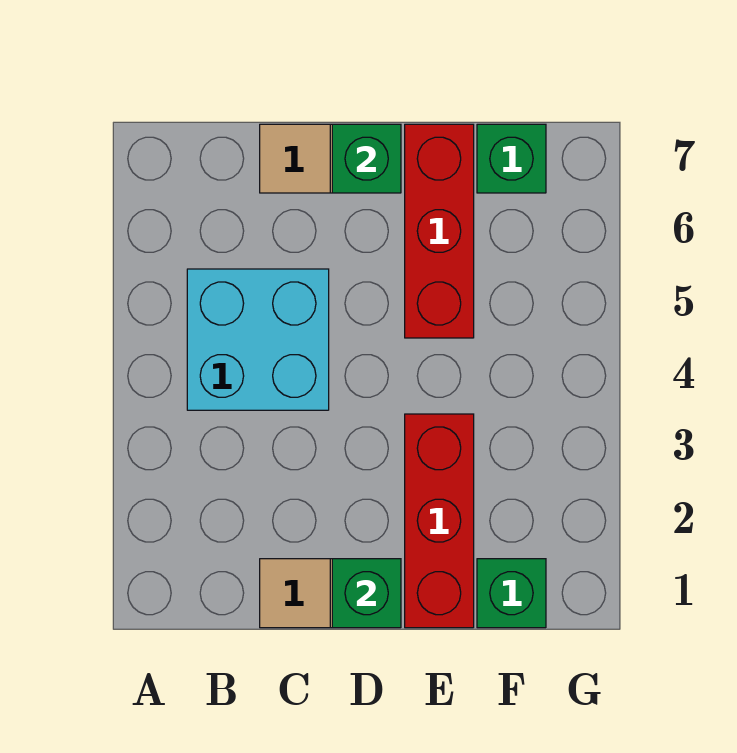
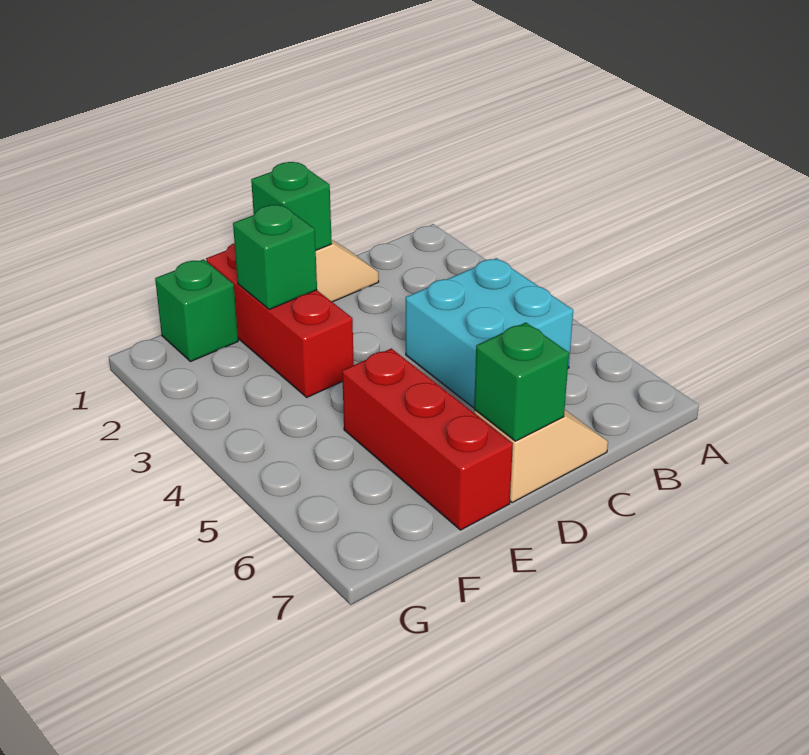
green 1x1 brick [477,124,546,193] -> green 1x1 brick moved to [233,205,317,310]

